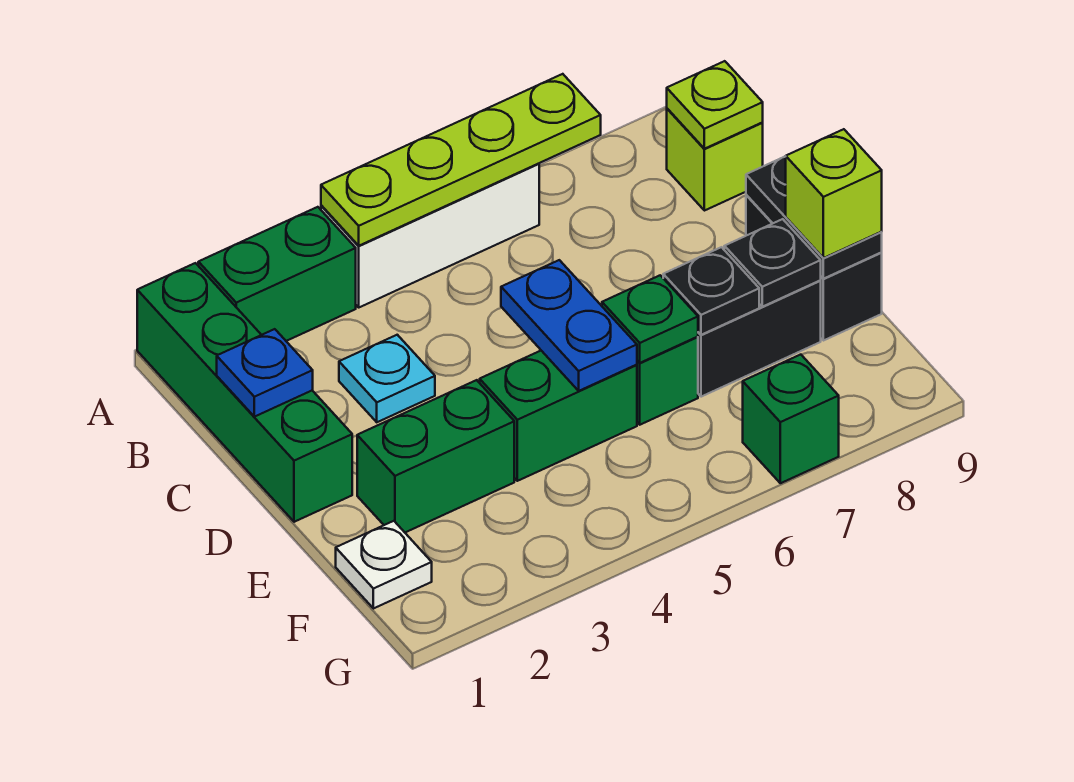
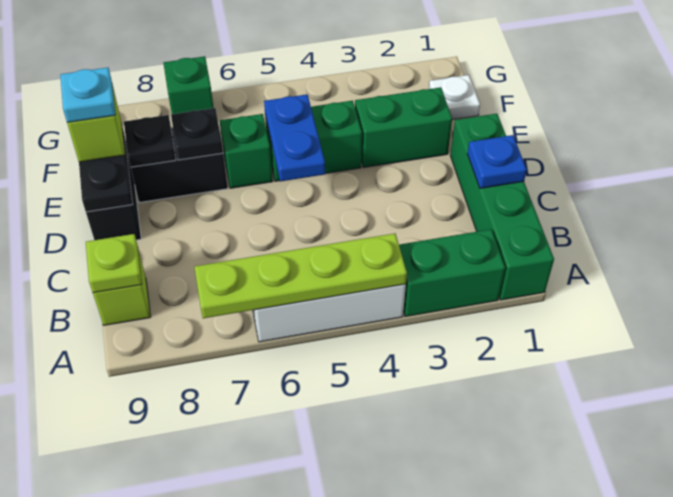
cyan 1x1 plate [339,335,435,422] -> cyan 1x1 plate moved to [60,68,116,122]
green 1x1 plate [602,275,698,363] -> none

